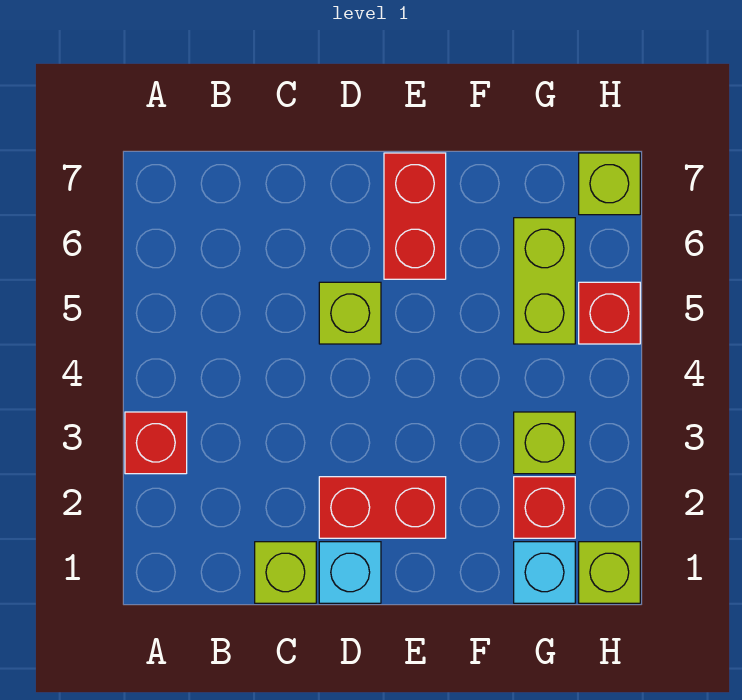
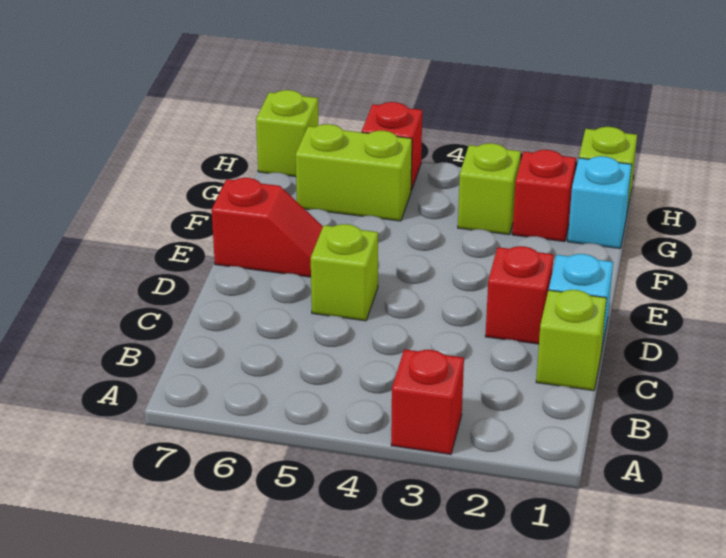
red 1x2 brick [319,477,446,538] -> red 1x1 brick [485,246,554,344]
red 1x2 brick [384,153,446,279] -> red 1x2 slope [212,178,323,277]

